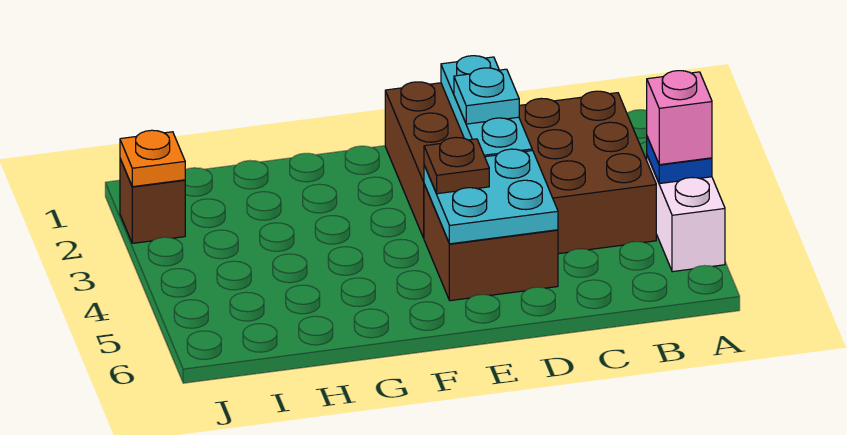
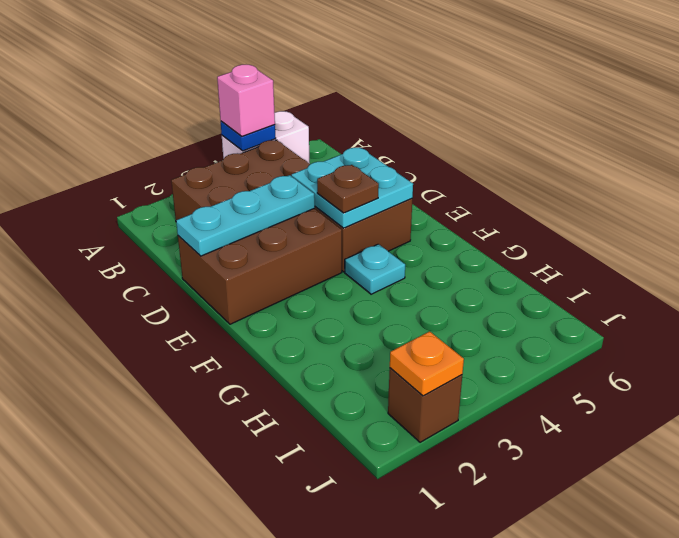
cyan 1x1 plate [454,68,519,124] -> cyan 1x1 plate moved to [345,244,405,294]

